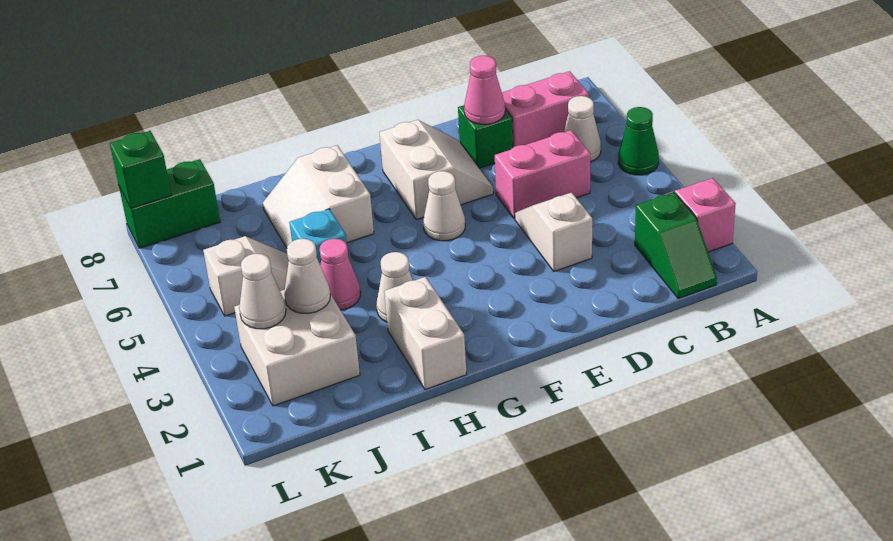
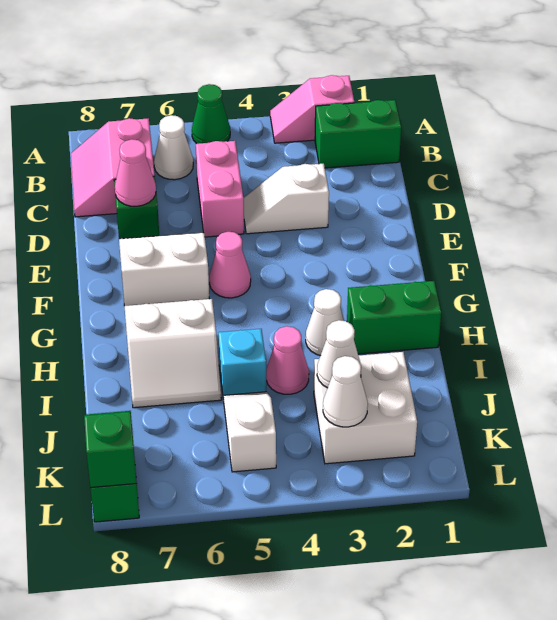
green 1x2 slope [635,192,717,299] -> green 1x2 brick [315,100,401,168]
white 1x1 cone [423,171,465,241] -> pink 1x1 cone [209,232,251,298]
white 1x2 brick [384,277,467,390] -> green 1x2 brick [347,281,441,354]

